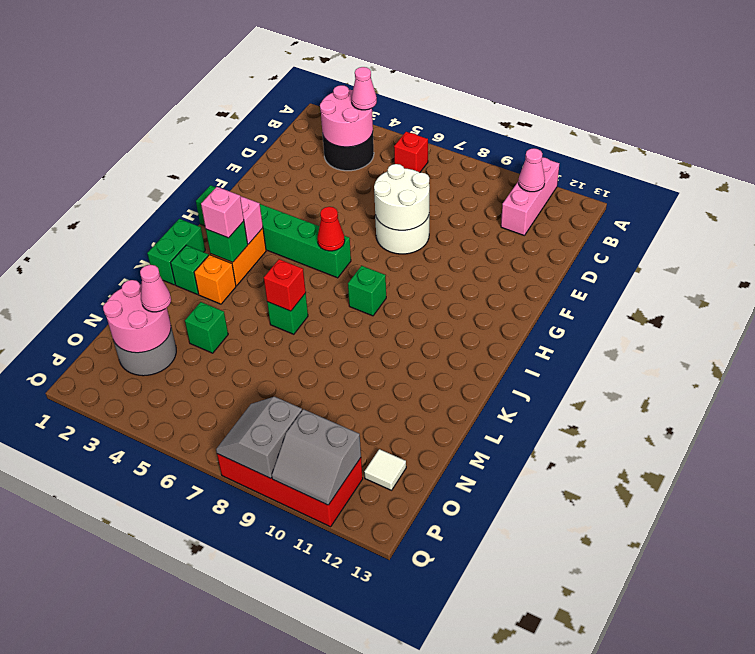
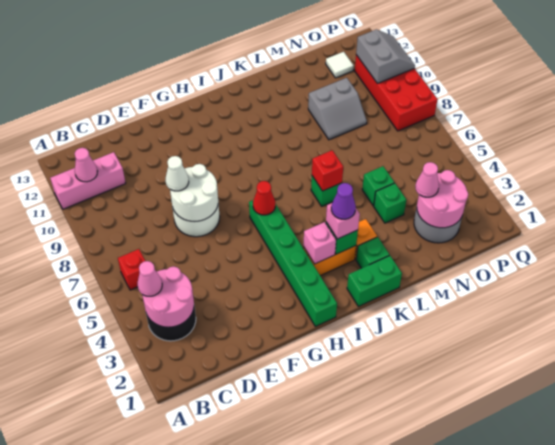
none -> white 1x1 cone [165,156,189,191]
green 1x1 brick [348,266,386,316] -> green 1x1 brick moved to [362,166,394,206]
none -> purple 1x1 cone [331,183,356,219]
grey 2x2 slope [216,397,302,478] -> grey 2x2 slope moved to [308,78,367,140]

